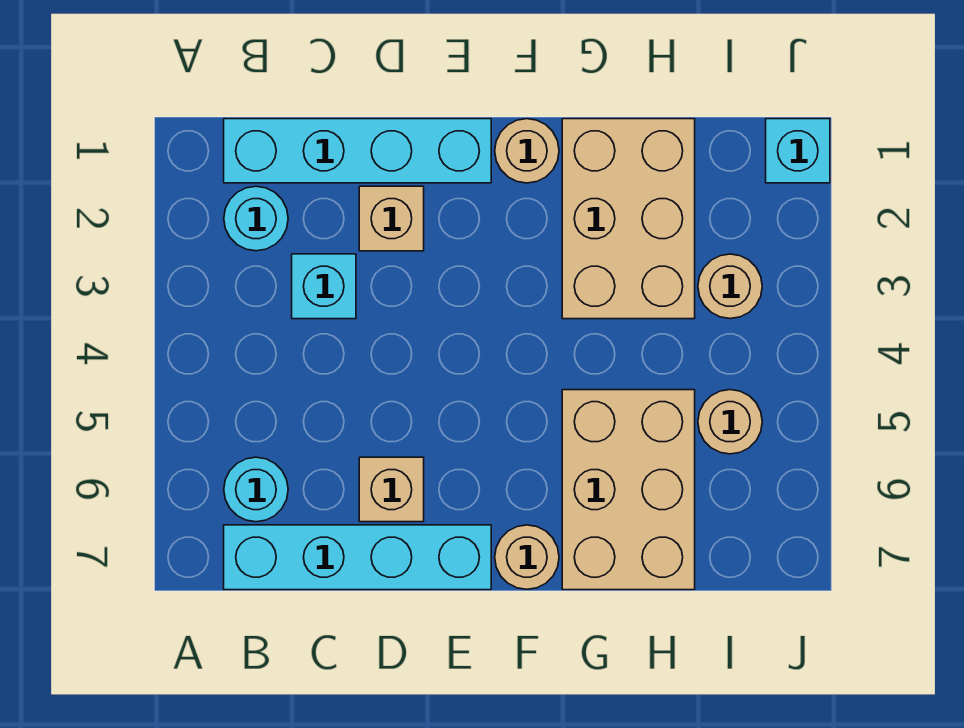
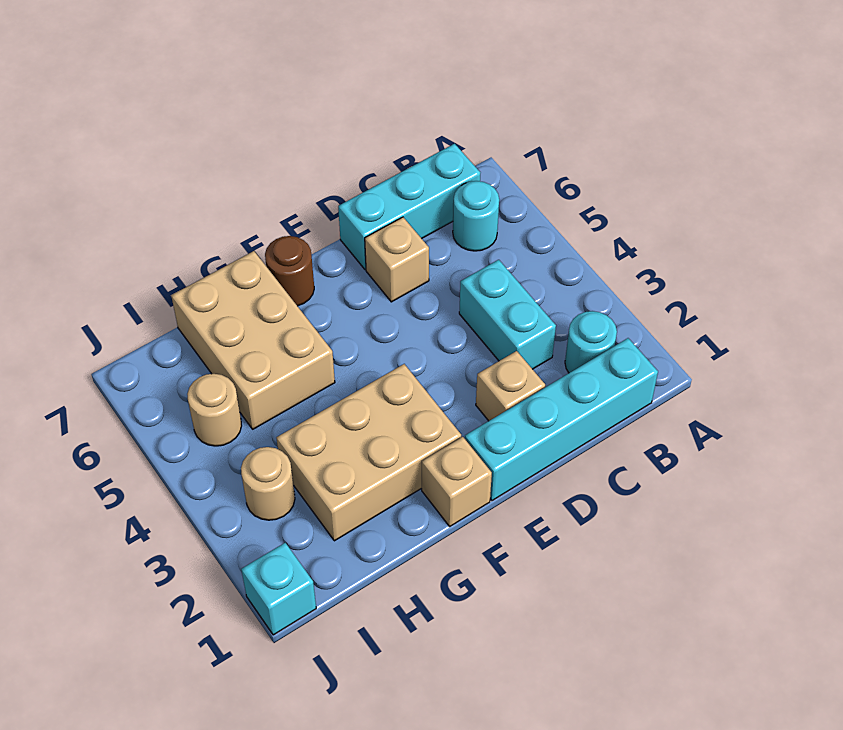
cyan 1x4 brick [224,525,491,590] -> cyan 1x3 brick [338,144,480,270]
cyan 1x1 brick [292,254,356,319] -> cyan 1x2 brick [459,260,556,369]
tan 1x1 round brick [495,119,559,183] -> tan 1x1 brick [422,437,492,526]
tan 1x1 round brick [495,525,559,589] -> brown 1x1 round brick [265,236,314,306]
tan 2x3 brick [562,119,695,319] -> tan 2x3 brick turned to [277,364,461,541]

